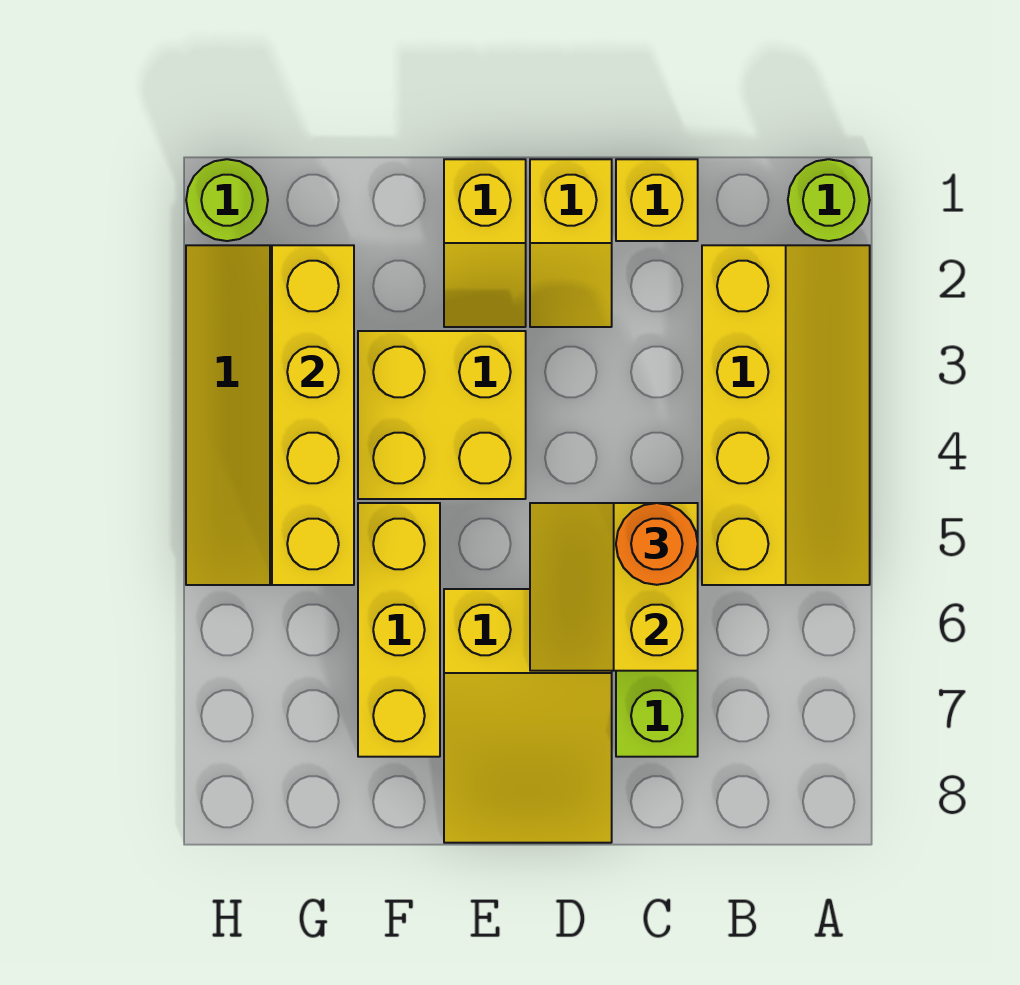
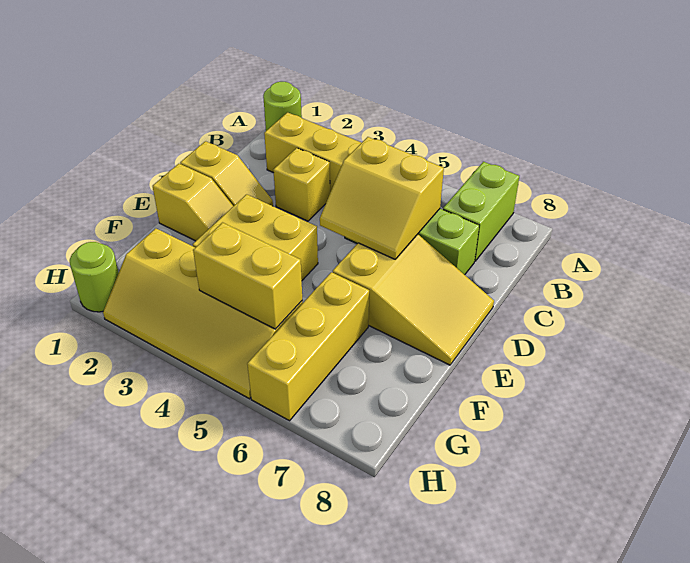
none -> lime 1x2 brick [443,162,519,261]
yellow 1x1 brick [616,159,698,241] -> yellow 1x1 brick moved to [273,148,330,221]
orange 1x1 round brick [616,503,698,585] -> none
yellow 1x3 brick [358,503,440,757] -> yellow 1x3 brick turned to [247,272,369,421]
yellow 1x4 brick [272,245,354,585] -> yellow 1x2 brick [193,223,302,329]

